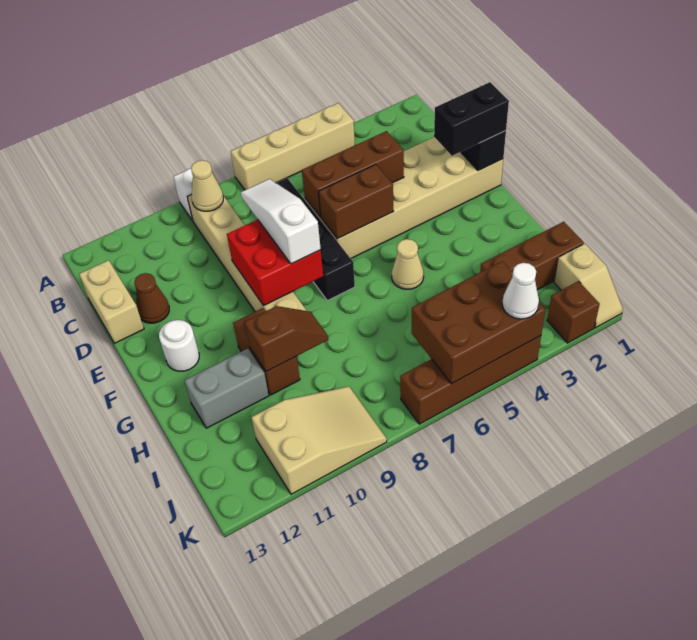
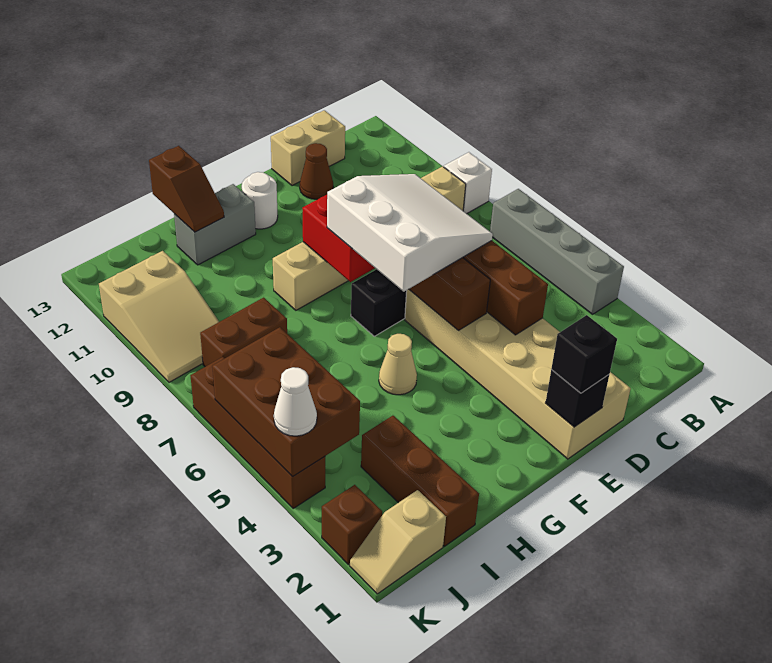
tan 1x4 brick [231,103,355,190] -> grey 1x4 brick [490,189,624,314]
tan 1x1 cone [191,160,223,211] -> none
white 1x3 slope [241,179,321,264] -> white 3x3 slope [327,174,493,292]
black 1x2 brick [434,82,509,156] -> black 1x1 brick [551,315,617,393]
brown 1x2 brick [233,308,300,395] -> brown 1x2 brick moved to [200,297,287,367]
brown 1x2 slope [245,306,328,371] -> brown 1x2 slope moved to [149,146,224,232]
grey 1x2 brick [184,349,269,428] -> grey 1x2 brick turned to [174,184,256,265]

